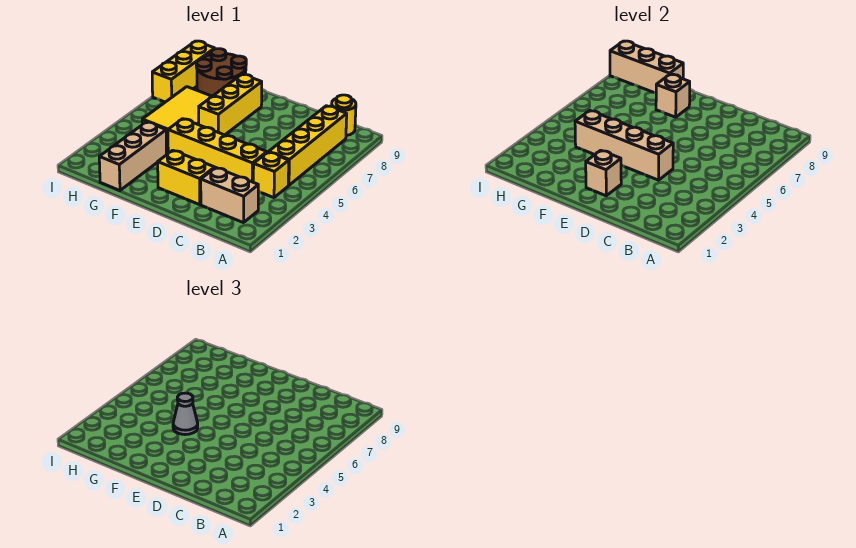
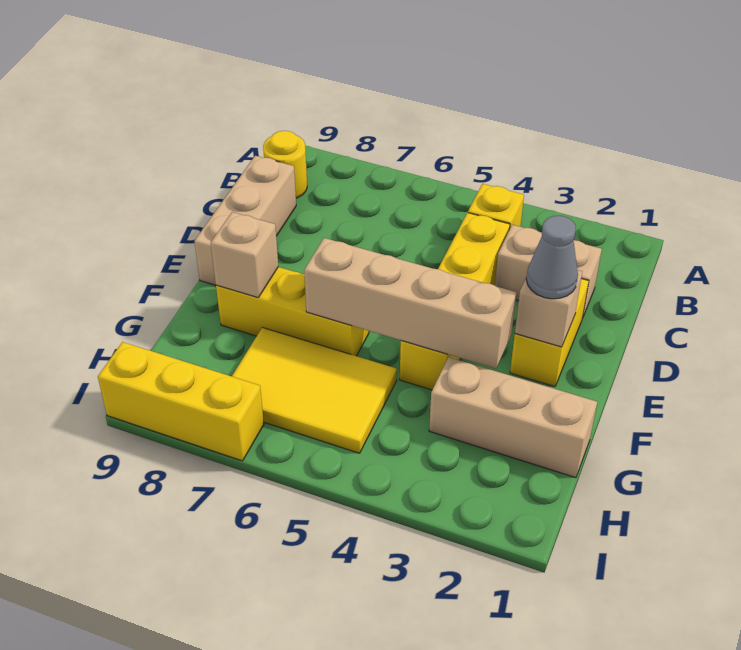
tan 1x2 brick [201,168,258,223] -> tan 1x2 brick turned to [495,225,602,318]
yellow 1x4 brick [269,106,347,185] -> none
tan 1x4 brick [575,111,673,180] -> tan 1x4 brick turned to [304,238,517,369]
grey 1x1 cone [173,393,198,435] -> grey 1x1 cone moved to [526,216,578,299]
brown 2x2 round brick [196,49,246,96] -> none
tan 1x3 brick [610,41,683,93] -> tan 1x3 brick moved to [194,156,296,285]

